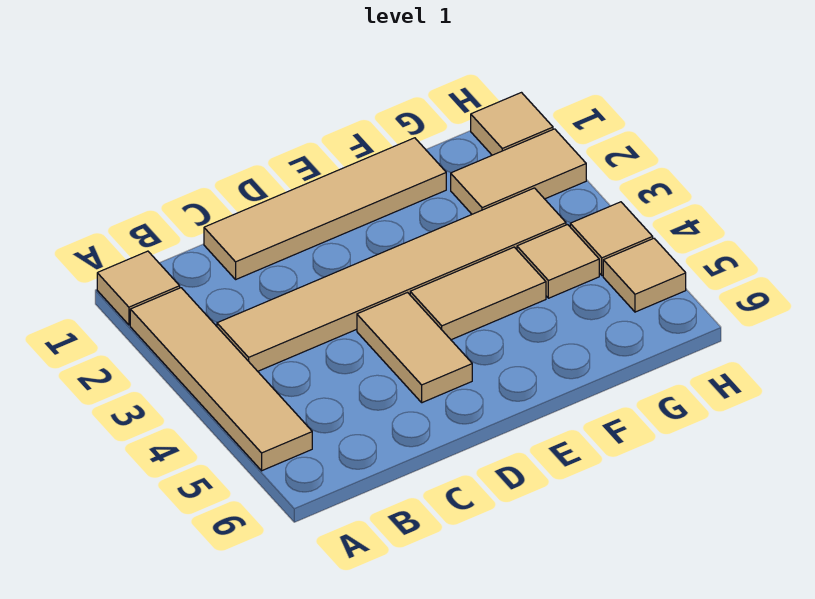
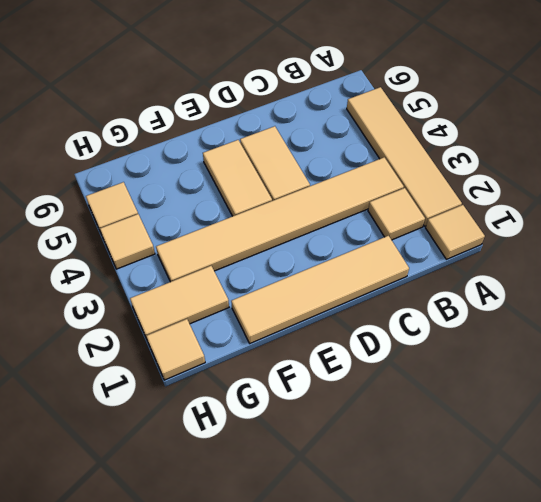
tan 1x2 tile [410,247,546,340] -> tan 1x2 tile turned to [203,140,272,216]
tan 1x1 tile [517,225,599,298] -> tan 1x1 tile moved to [368,188,425,240]

